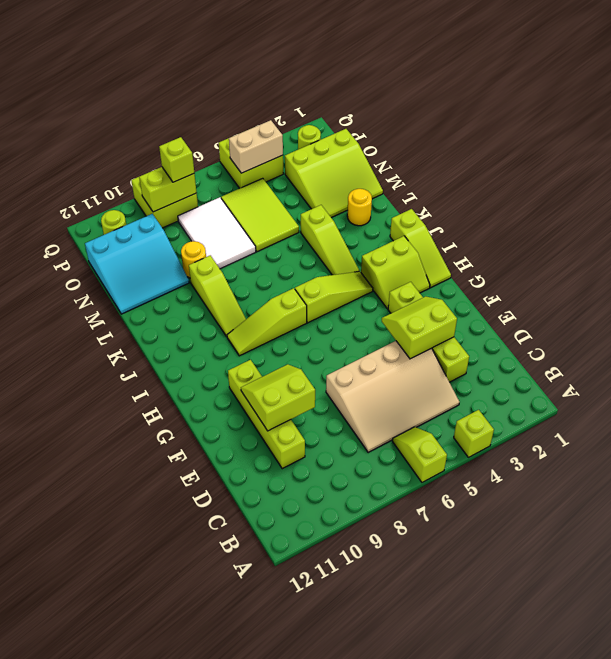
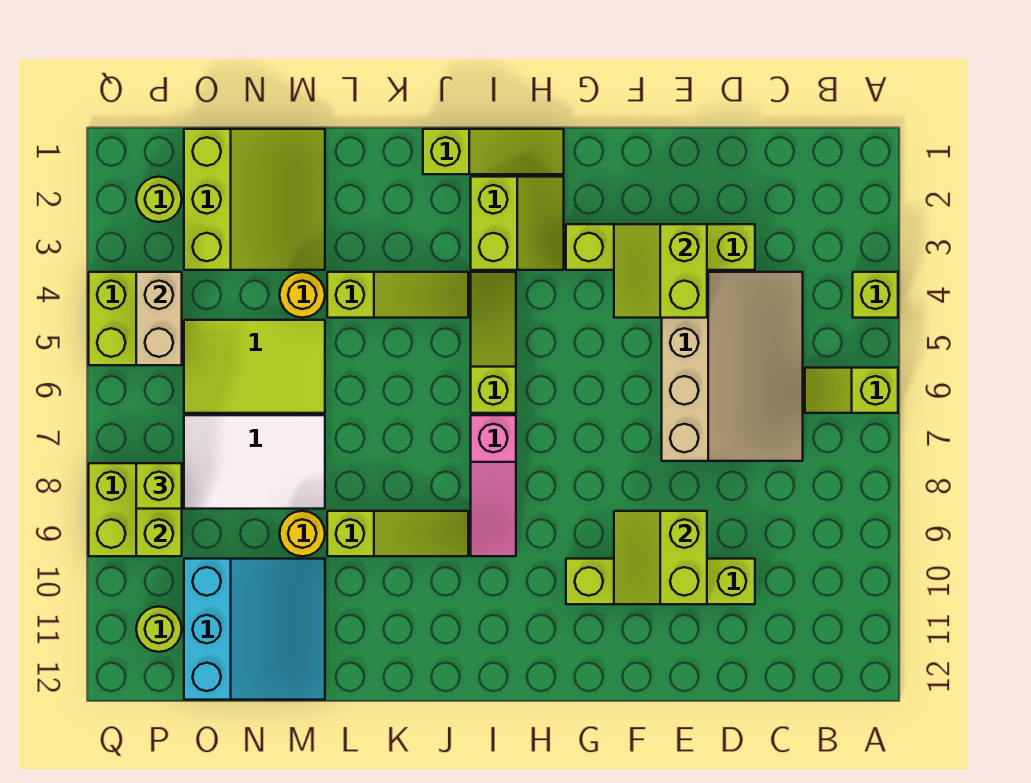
lime 1x3 slope [227,288,307,356] -> pink 1x3 slope [471,415,516,556]
yellow 1x1 round brick [347,189,372,226] -> yellow 1x1 round brick moved to [280,272,325,318]

